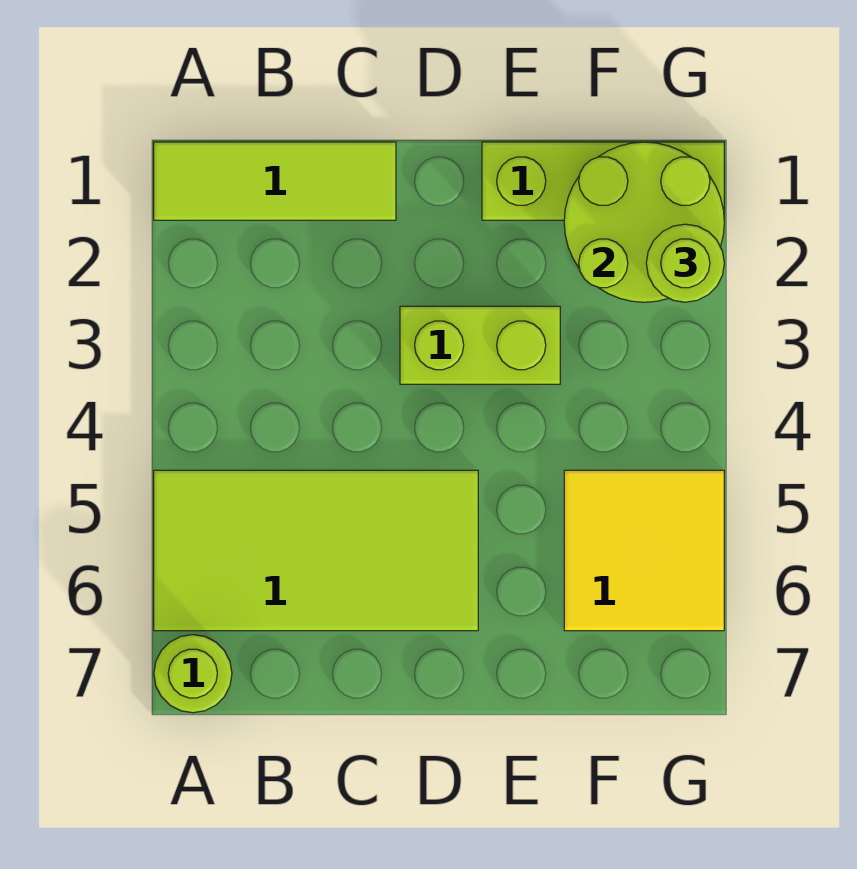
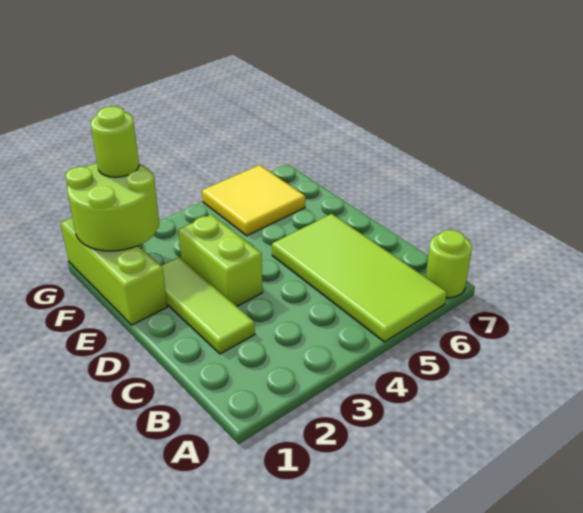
lime 1x3 tile [154,142,396,220] -> lime 1x3 tile moved to [161,257,255,354]

